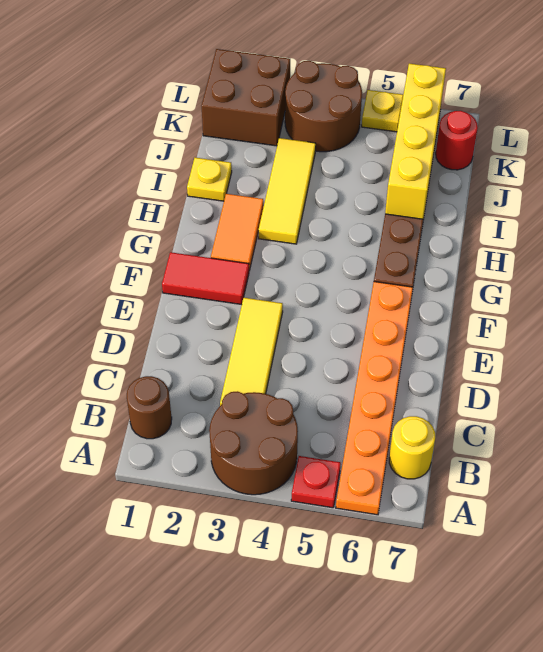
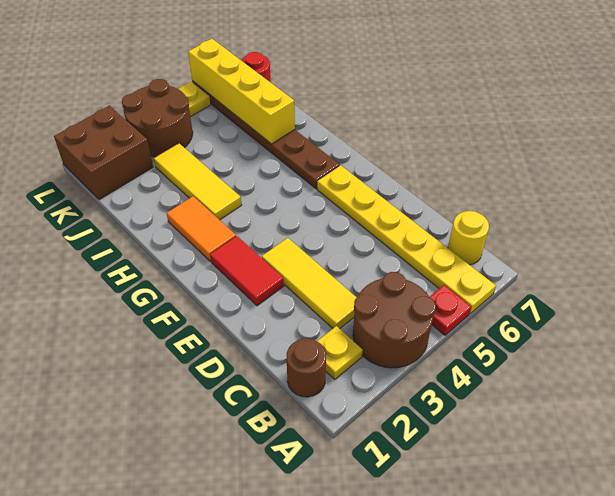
orange 1x6 plate [336,282,413,515] -> yellow 1x6 plate [317,165,496,314]
red 1x2 tile [162,252,249,305] -> red 1x2 tile turned to [210,236,284,306]
yellow 1x1 plate [187,158,232,201] -> yellow 1x1 plate moved to [317,326,363,379]

